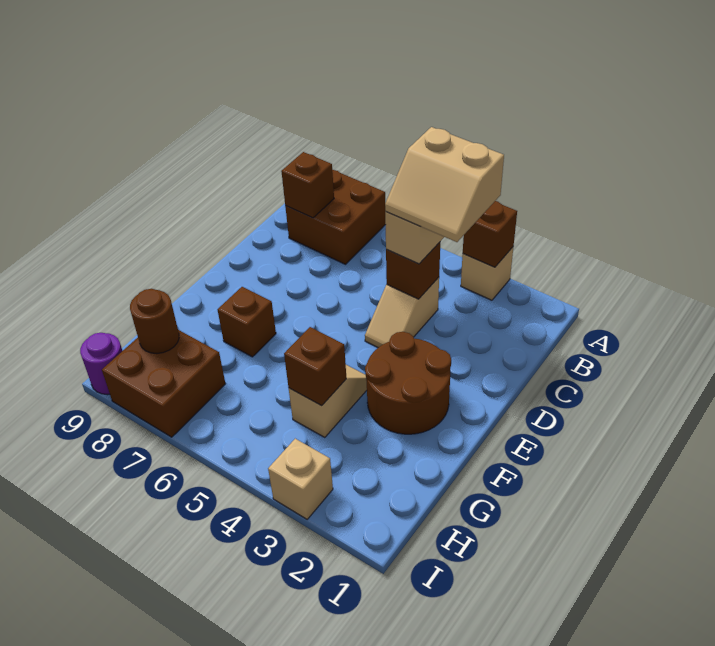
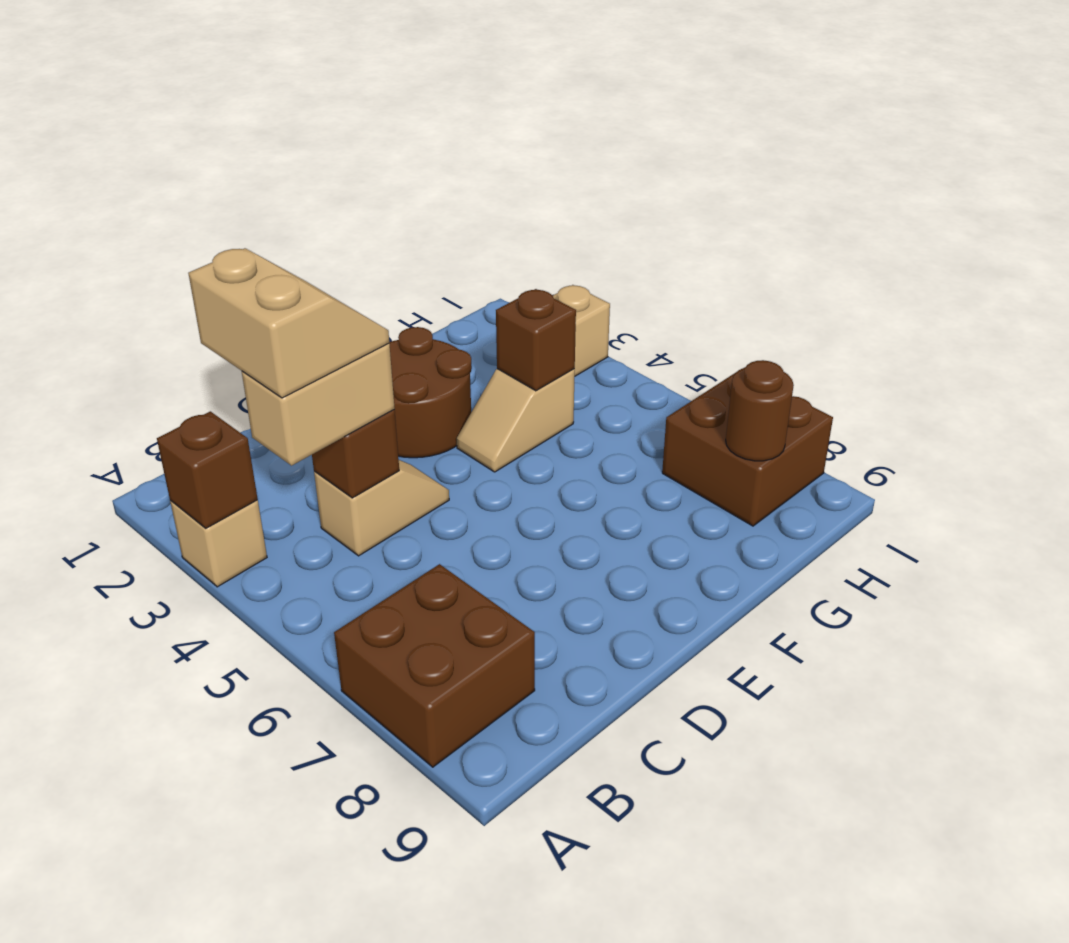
brown 1x1 brick [281,152,334,218] -> none
brown 1x1 brick [218,287,276,357] -> none
purple 1x1 round brick [80,333,122,395] -> none

